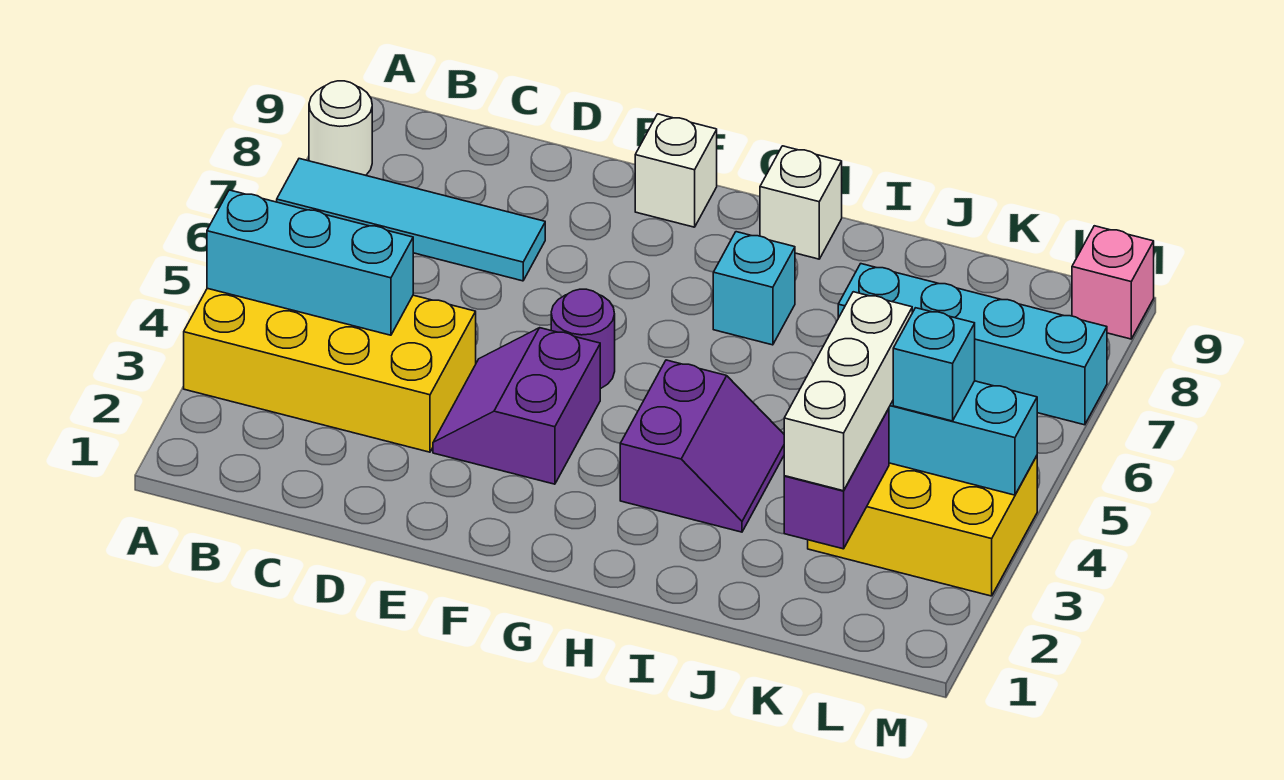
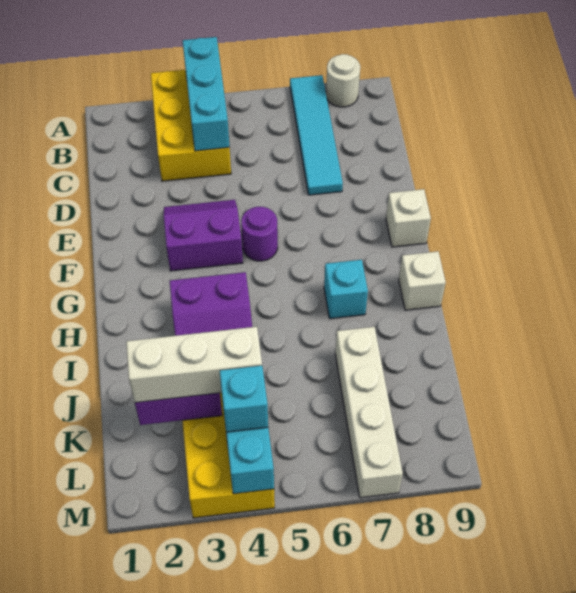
yellow 2x4 brick [184,288,476,452] -> yellow 2x3 brick [150,70,231,181]
cyan 1x4 brick [838,264,1107,425] -> white 1x4 brick [335,327,403,498]
pink 1x1 brick [1072,226,1154,339] -> none

